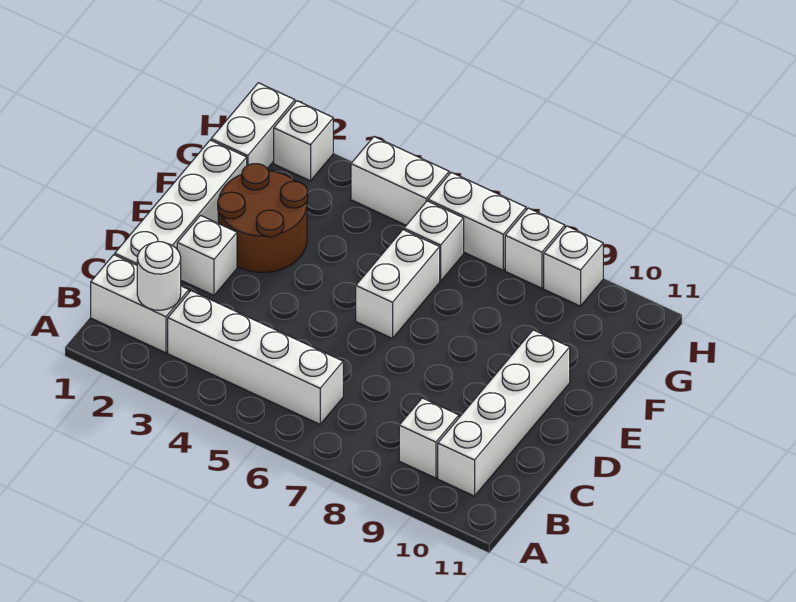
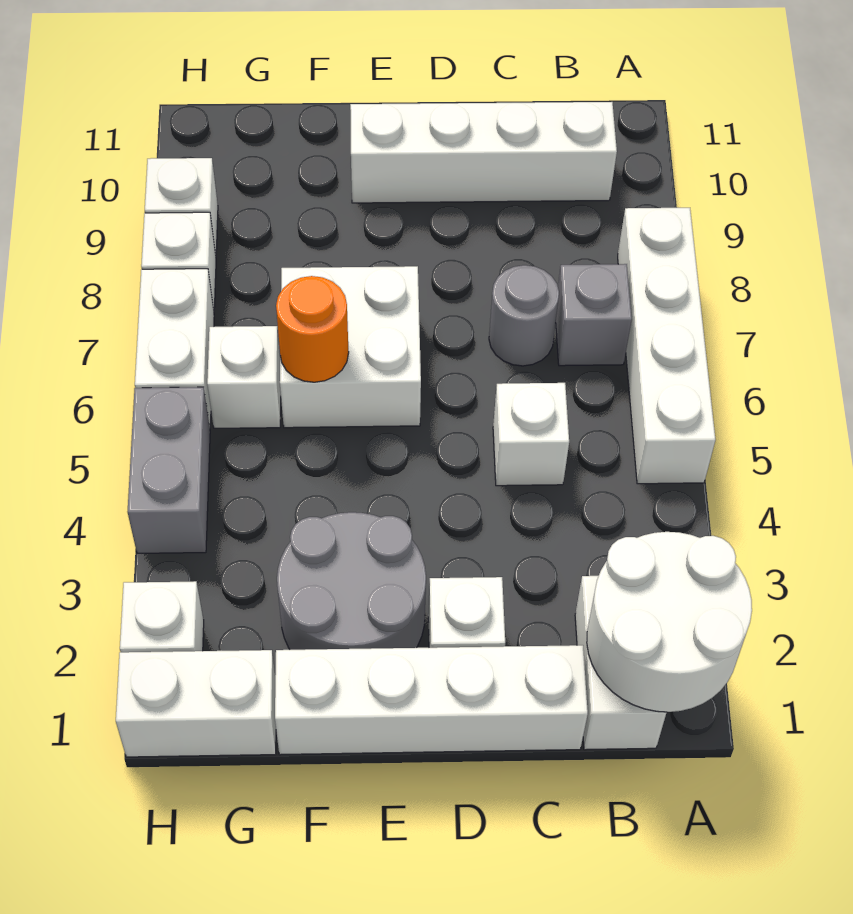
white 1x1 round brick [137,242,181,310] -> white 2x2 round brick [587,532,752,712]
white 1x4 brick [168,291,343,424] -> white 1x4 brick moved to [618,208,716,484]
none -> grey 1x1 brick [556,264,632,366]
white 1x1 brick [399,398,459,478] -> white 1x1 brick moved to [493,383,569,486]
none -> grey 1x1 round brick [489,265,559,366]
brown 2x2 round brick [218,164,308,272] -> grey 2x2 round brick [277,512,426,650]
white 1x2 brick [356,230,440,339] -> white 2x2 brick [280,266,421,428]
none -> orange 1x1 round brick [276,276,349,382]
white 1x2 brick [351,137,449,225] -> grey 1x2 brick [127,387,210,553]

